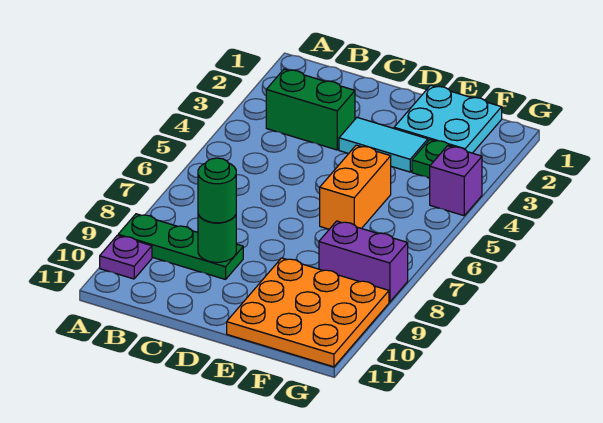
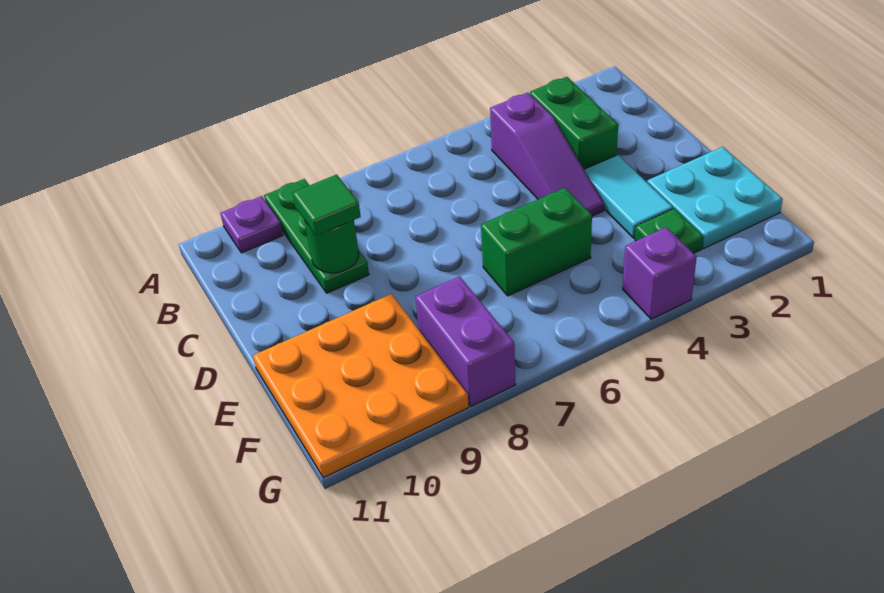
none -> purple 1x3 slope [490,93,604,216]
green 1x1 round brick [198,158,236,223] -> green 1x1 tile [293,175,361,236]
orange 1x2 brick [320,145,391,229] -> green 1x2 brick [481,188,592,296]

